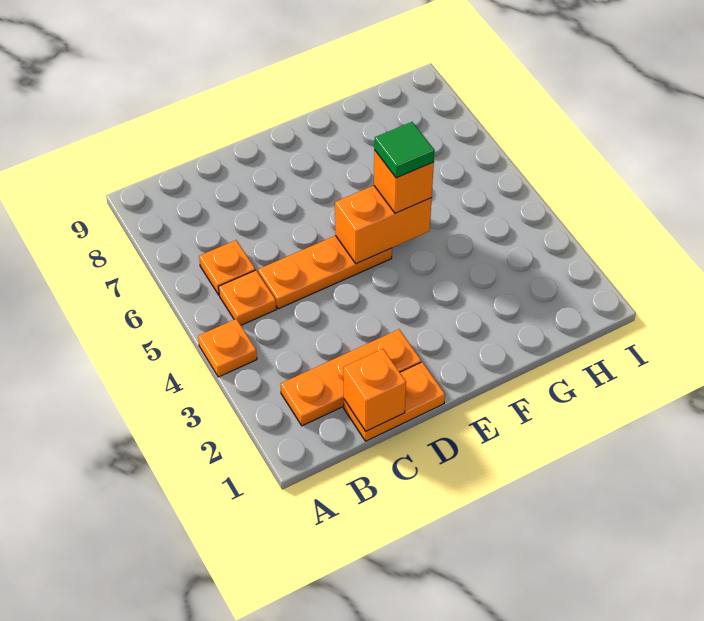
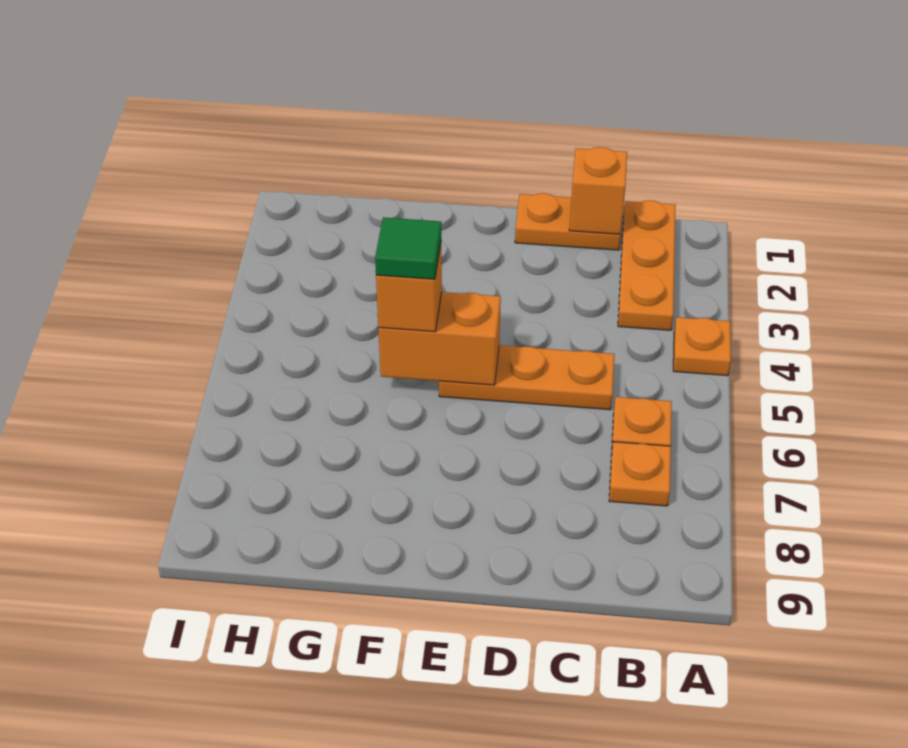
orange 1x3 plate [280,329,421,426] -> orange 1x3 plate turned to [618,200,676,330]
orange 1x1 plate [219,270,276,325] -> orange 1x1 plate moved to [609,442,671,506]

